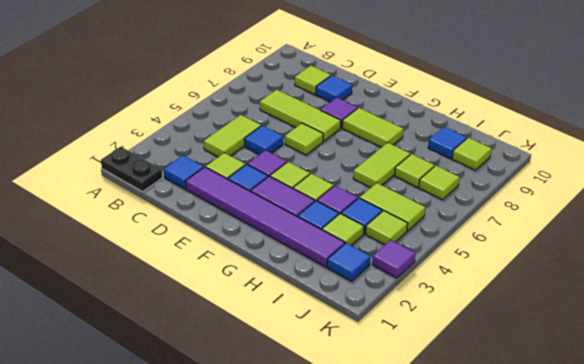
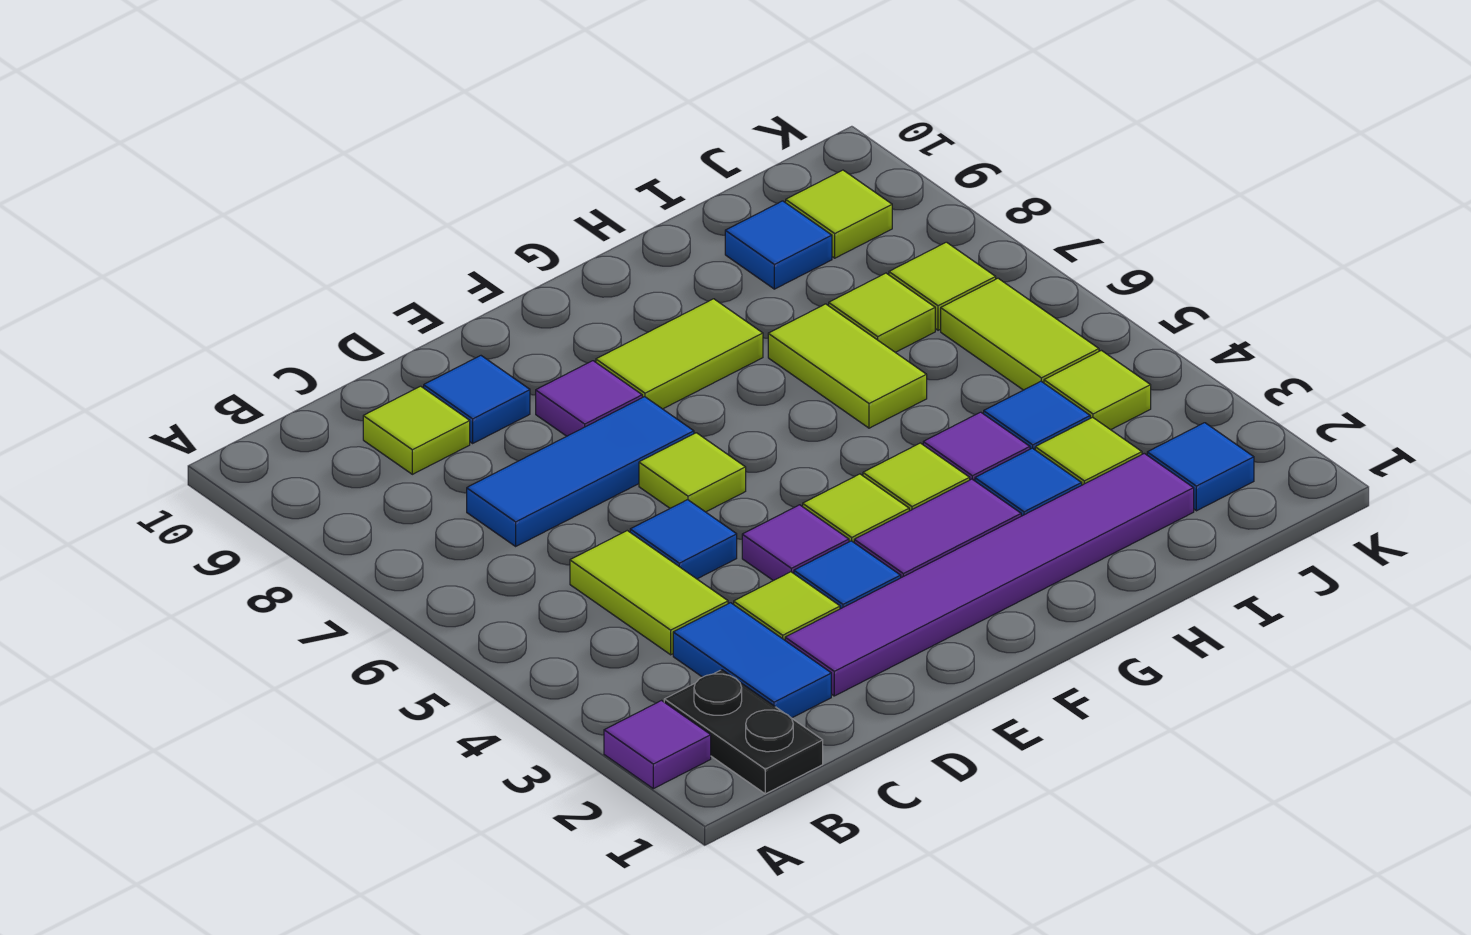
black 1x2 plate [101,147,162,192] -> black 1x2 plate turned to [664,670,823,794]
blue 1x1 tile [164,156,204,189] -> blue 1x2 tile [673,603,831,718]
lime 1x3 tile [260,90,341,141] -> blue 1x3 tile [467,397,694,546]
lime 1x2 tile [360,183,425,231] -> lime 1x2 tile turned to [941,278,1099,390]
purple 1x1 tile [372,240,415,278] -> purple 1x1 tile moved to [604,701,711,789]

